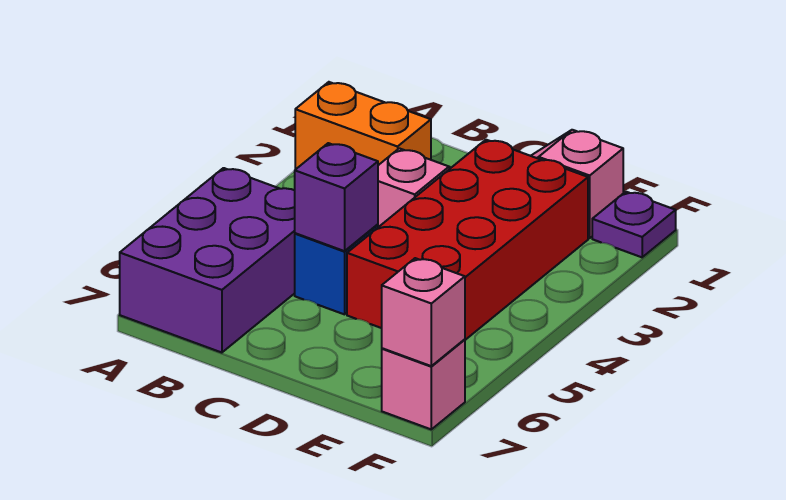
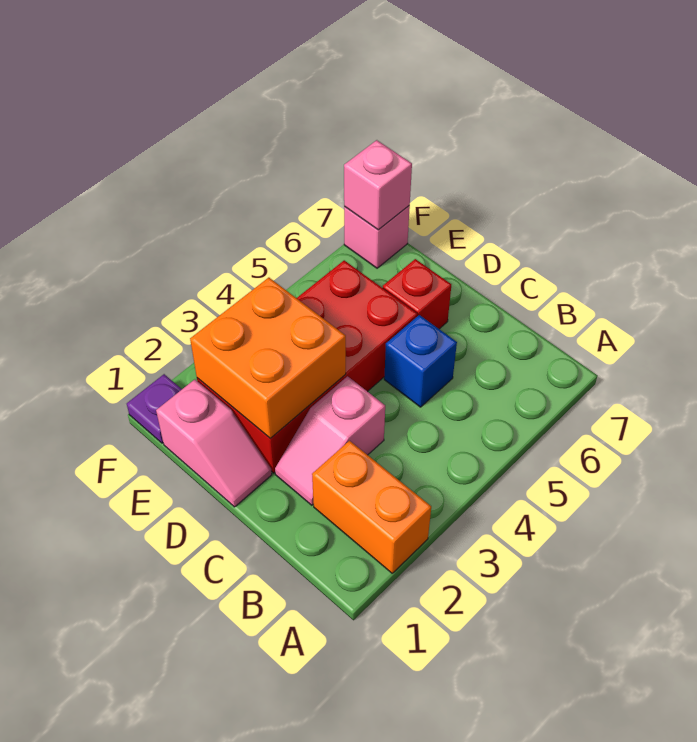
purple 2x3 brick [120,168,295,353] -> none
purple 1x1 brick [295,143,378,251] -> none
none -> orange 2x2 brick [190,278,346,438]
none -> red 1x1 brick [383,259,451,329]

